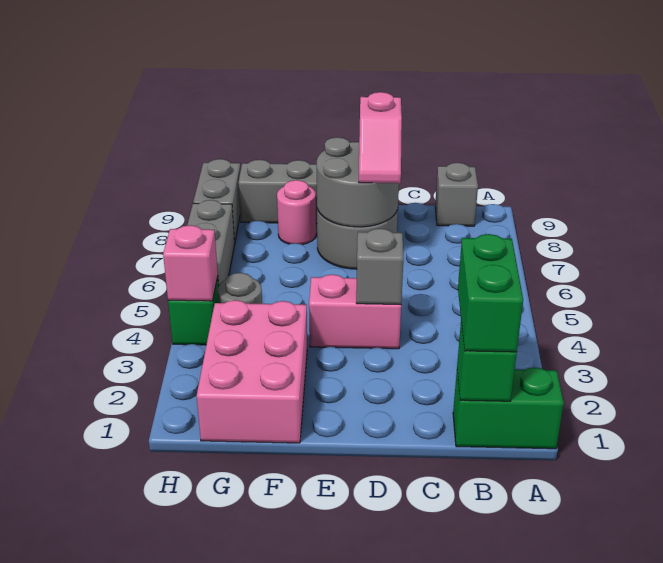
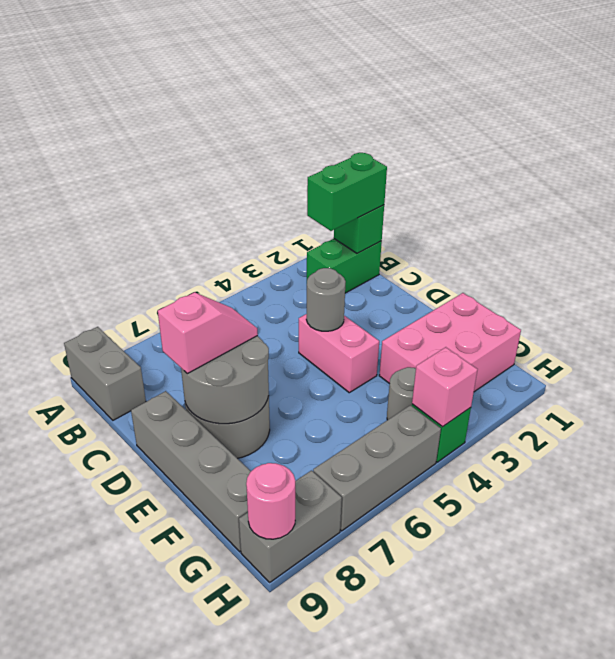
green 1x2 brick [453,367,564,449] -> green 1x2 brick turned to [307,239,382,293]
grey 1x1 brick [435,163,478,226] -> grey 1x2 brick [64,327,146,420]
grey 1x1 brick [356,228,403,304] -> grey 1x1 round brick [306,268,346,331]
pink 1x1 round brick [277,180,316,245] -> pink 1x1 round brick moved to [246,463,295,539]

